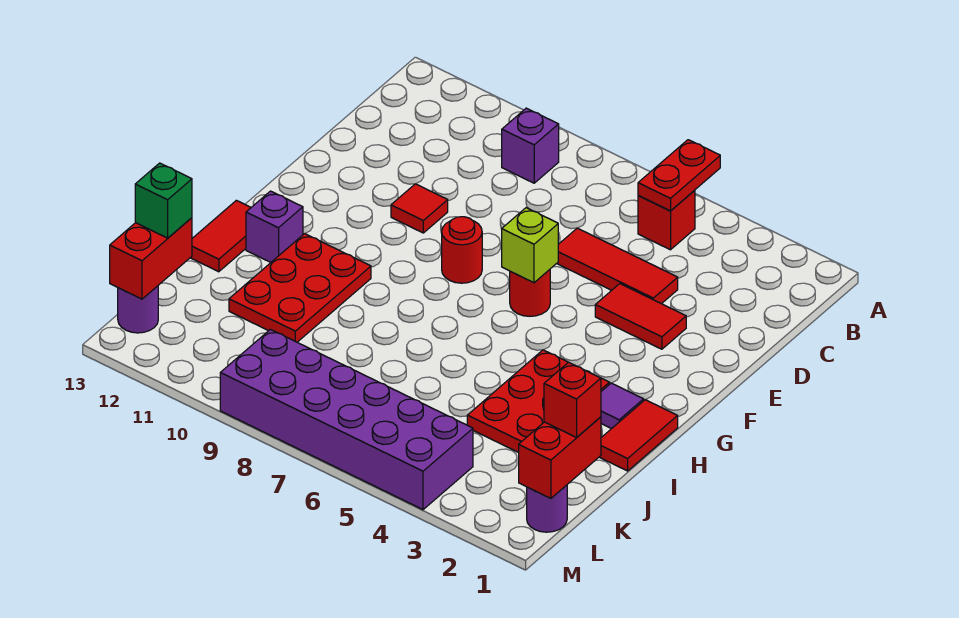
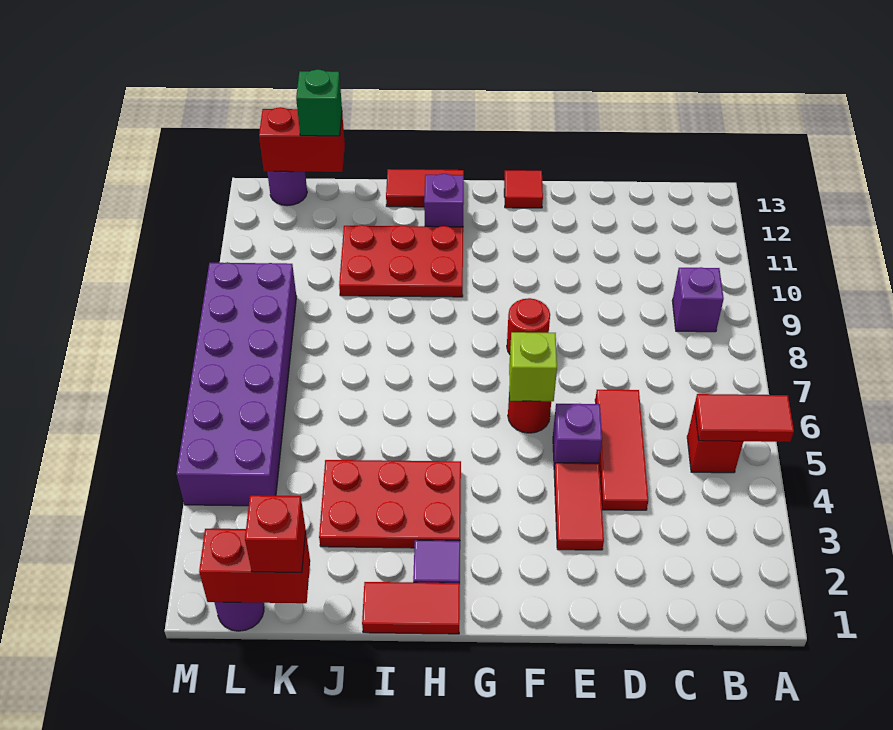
red 1x2 plate [638,140,720,211] -> red 1x2 tile [694,394,794,442]
none -> purple 1x1 brick [553,404,602,470]
red 1x1 tile [391,184,448,233] -> red 1x1 tile moved to [504,170,543,208]

